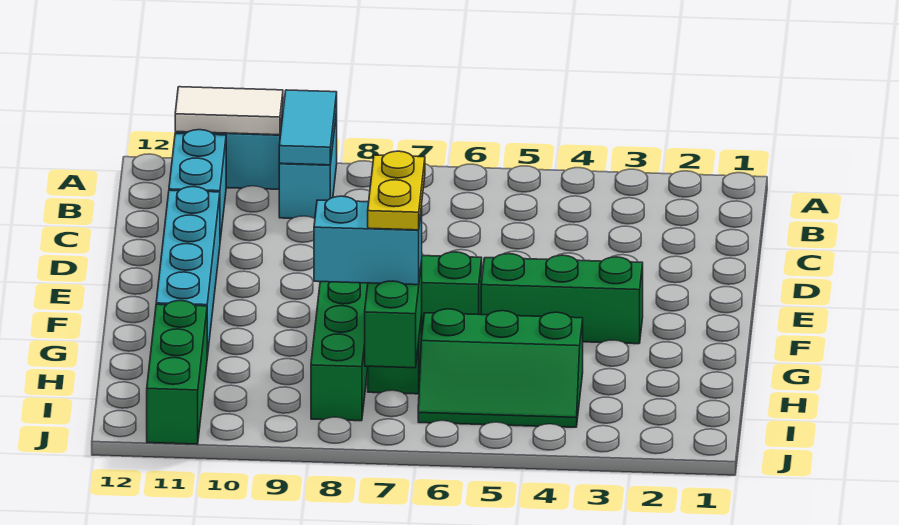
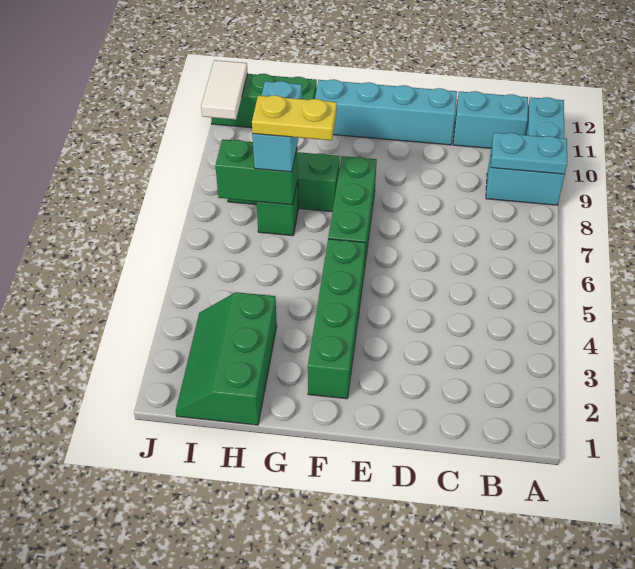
cyan 1x2 tile [279,90,337,165] -> cyan 1x2 plate [491,133,567,174]
white 1x2 tile [175,87,283,135] -> white 1x2 tile moved to [201,60,248,120]
green 1x3 brick [481,254,643,344] -> green 1x4 brick [308,239,366,399]
green 2x3 slope [418,309,583,427] -> green 2x3 slope moved to [176,292,277,425]

